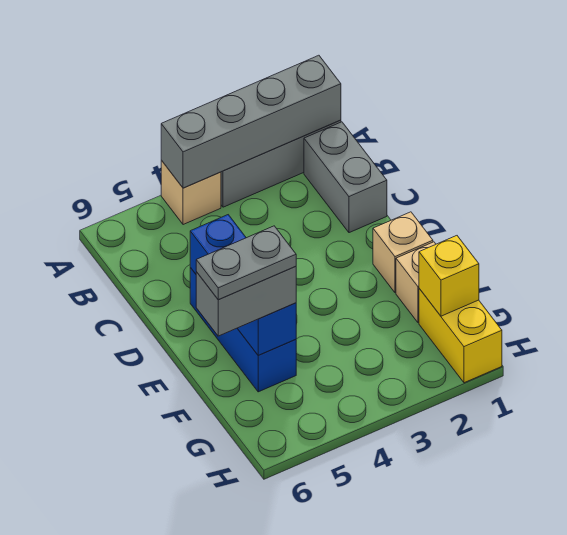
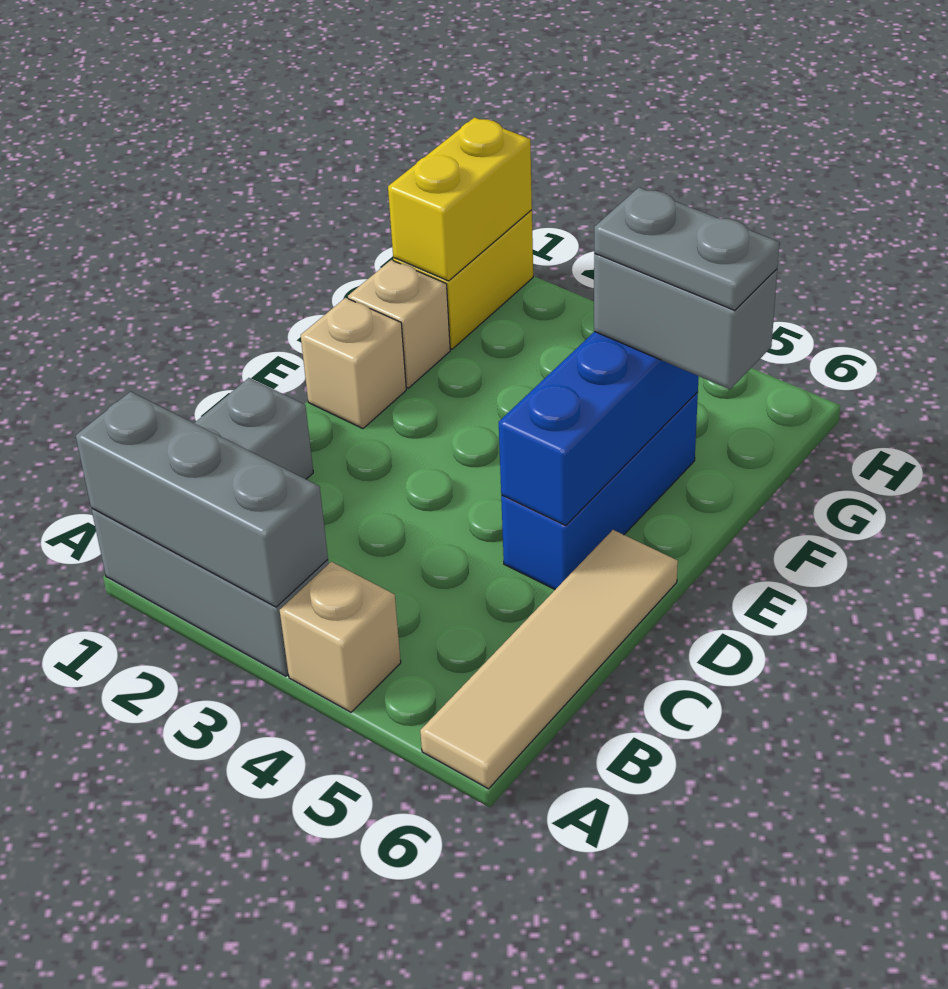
grey 1x4 brick [161,55,341,188] -> grey 1x3 brick [76,392,328,607]
none -> tan 1x4 tile [420,530,678,789]
yellow 1x1 brick [419,236,479,316] -> yellow 1x2 brick [388,117,532,281]

